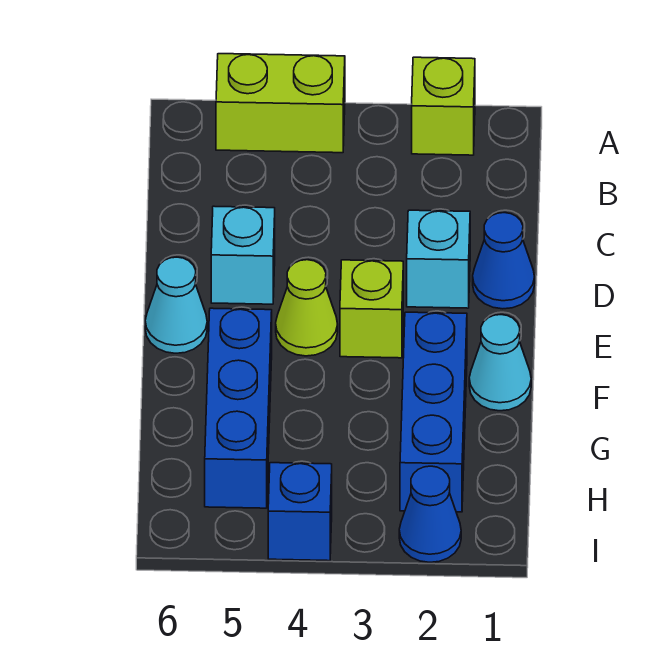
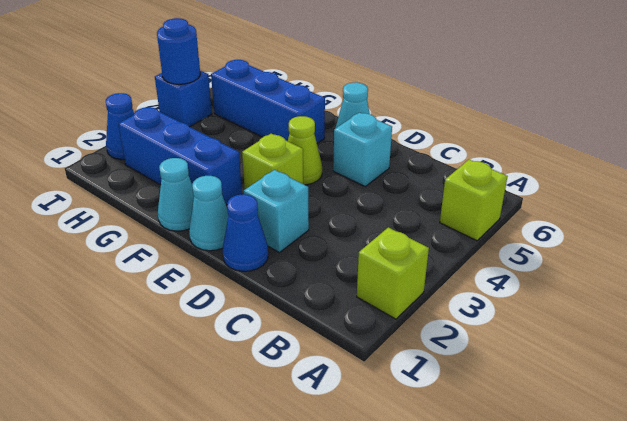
lime 1x2 brick [216,54,345,153] -> lime 1x1 brick [440,160,508,241]
none -> cyan 1x1 cone [189,176,228,251]
none -> blue 1x1 round brick [157,18,200,84]

